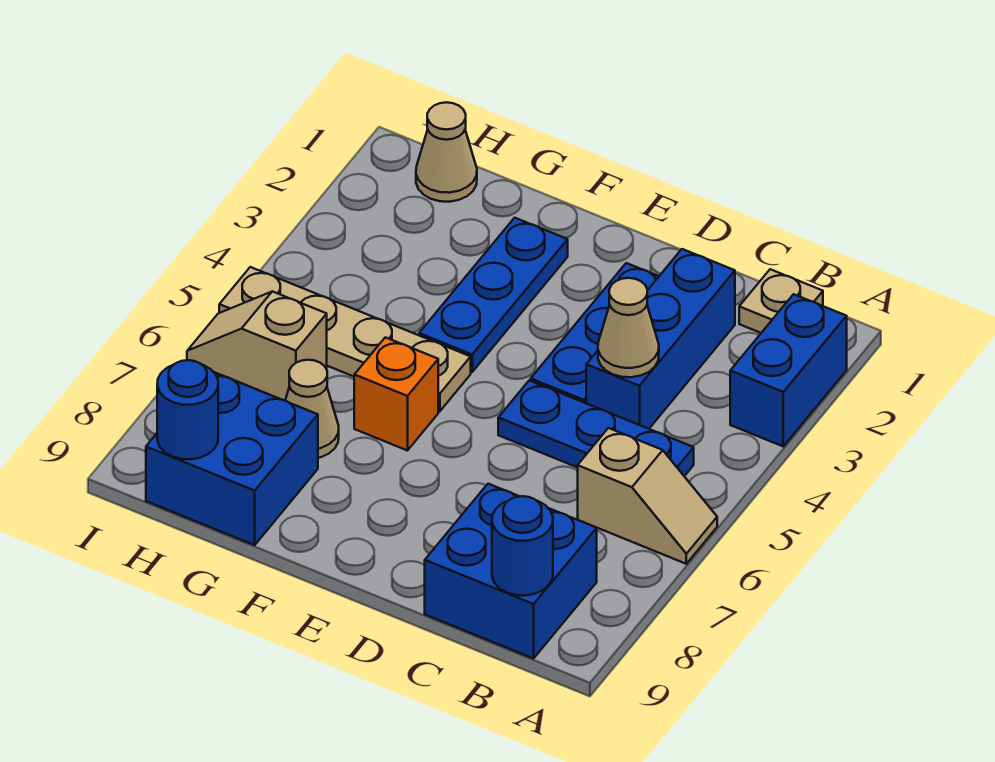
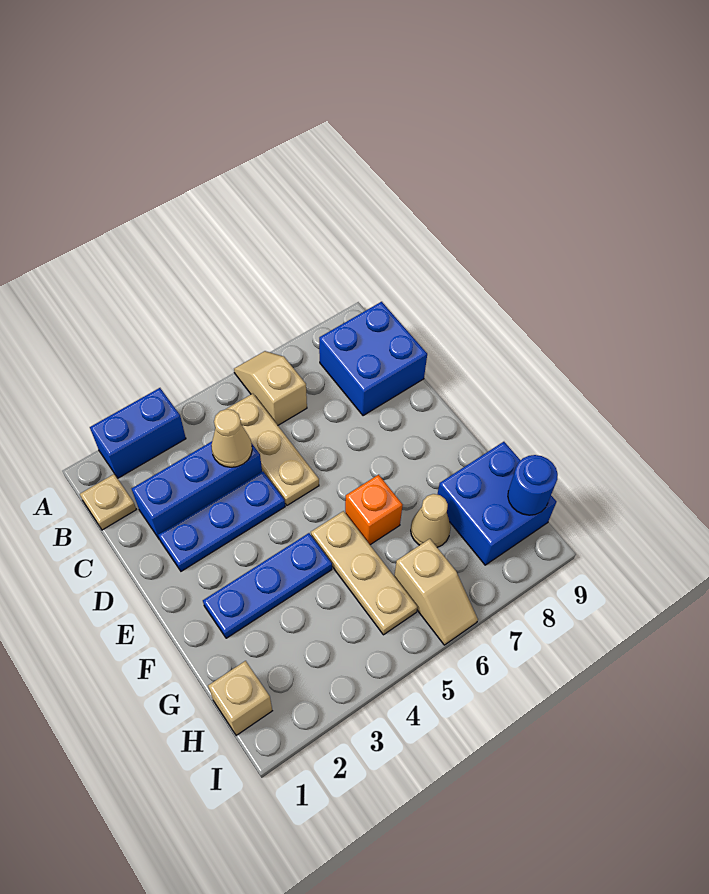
blue 1x3 plate [498,380,694,476] -> tan 1x3 plate [227,394,319,505]
blue 1x1 round brick [492,496,553,596] -> none
tan 1x4 plate [219,267,471,411] -> tan 1x3 plate [311,511,417,635]
tan 1x1 cone [416,102,477,202] -> tan 1x1 brick [208,661,272,736]

